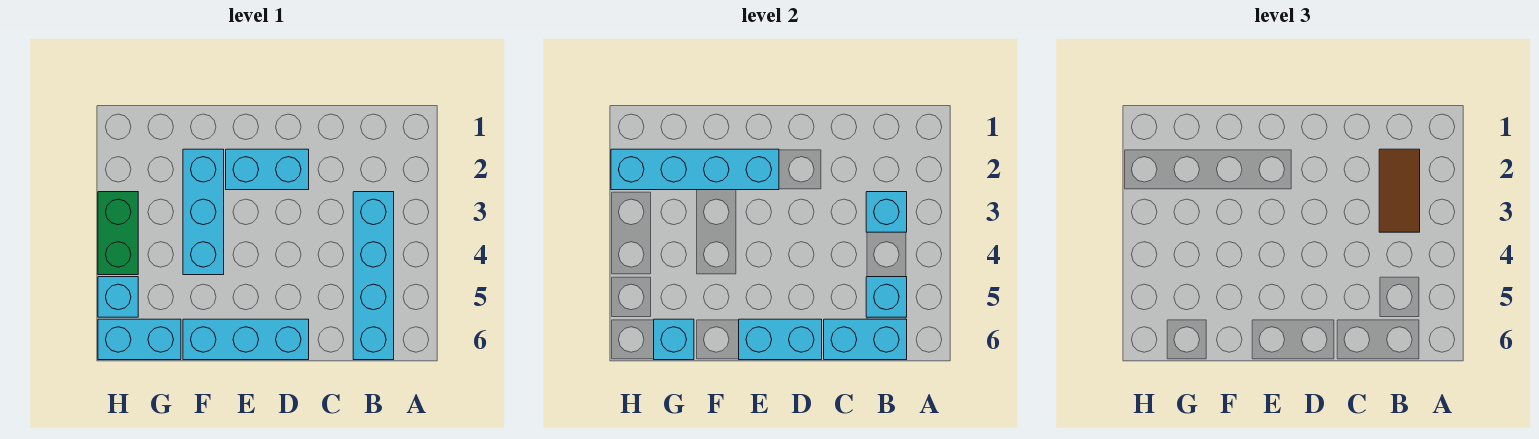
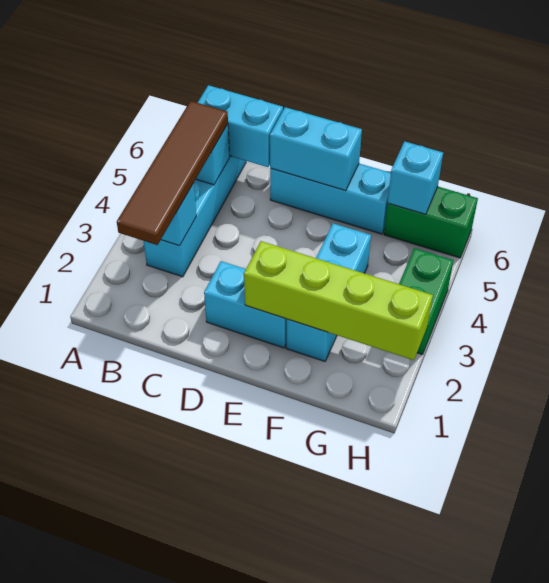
brown 1x2 tile [1379,149,1420,232] -> brown 1x4 tile [117,101,228,245]
cyan 1x4 brick [611,149,779,190] -> lime 1x4 brick [244,241,433,360]
cyan 1x2 brick [98,319,181,360] -> green 1x2 brick [384,187,478,258]
cyan 1x1 brick [98,277,138,317] -> none

